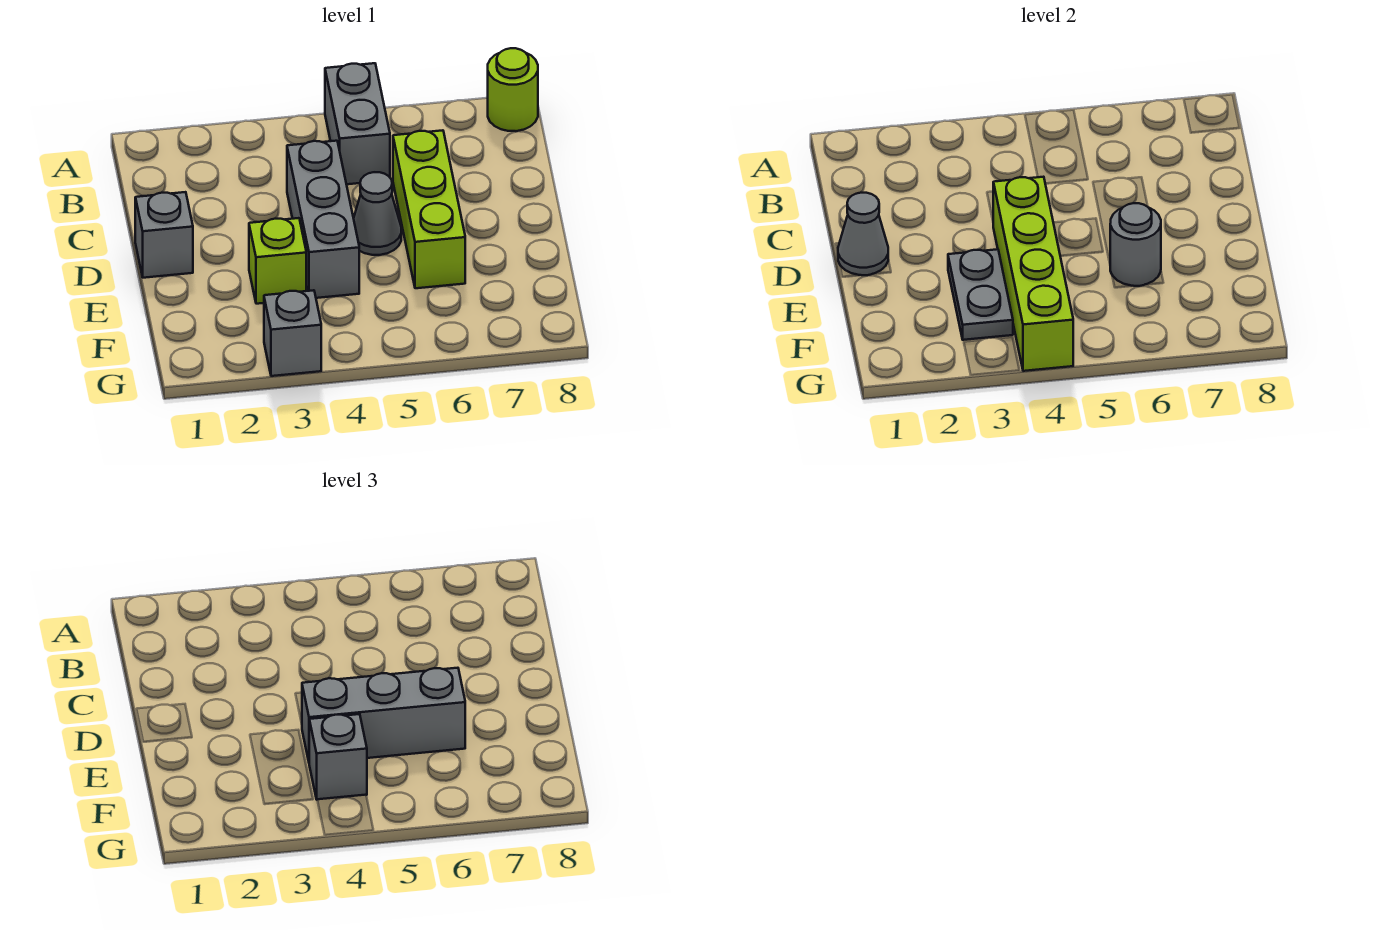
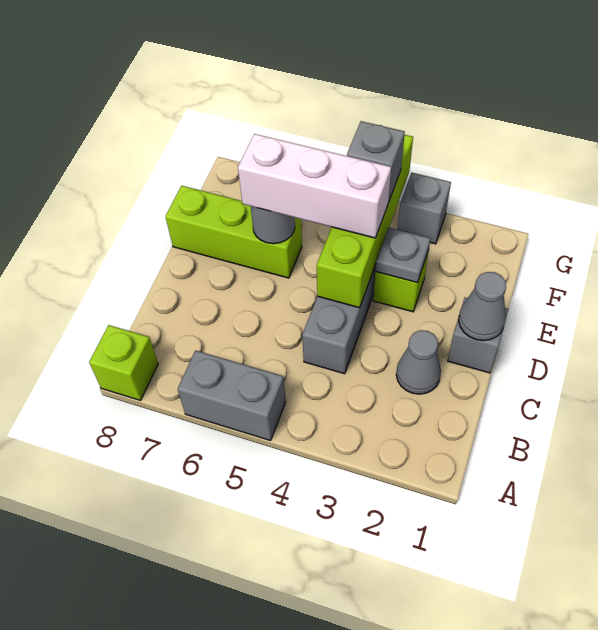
grey 1x2 brick [325,63,390,184] -> grey 1x2 brick turned to [178,350,286,440]
lime 1x1 round brick [488,48,538,131] -> lime 1x1 brick [89,325,158,400]
lime 1x3 brick [393,130,465,288] -> lime 1x3 brick turned to [165,186,302,278]
grey 1x1 cone [354,172,401,255] -> grey 1x1 cone moved to [396,330,441,394]
grey 1x2 plate [948,249,1013,340] -> grey 1x1 plate [375,228,430,283]
grey 1x3 brick [302,668,465,761] -> white 1x3 brick [238,134,391,238]

